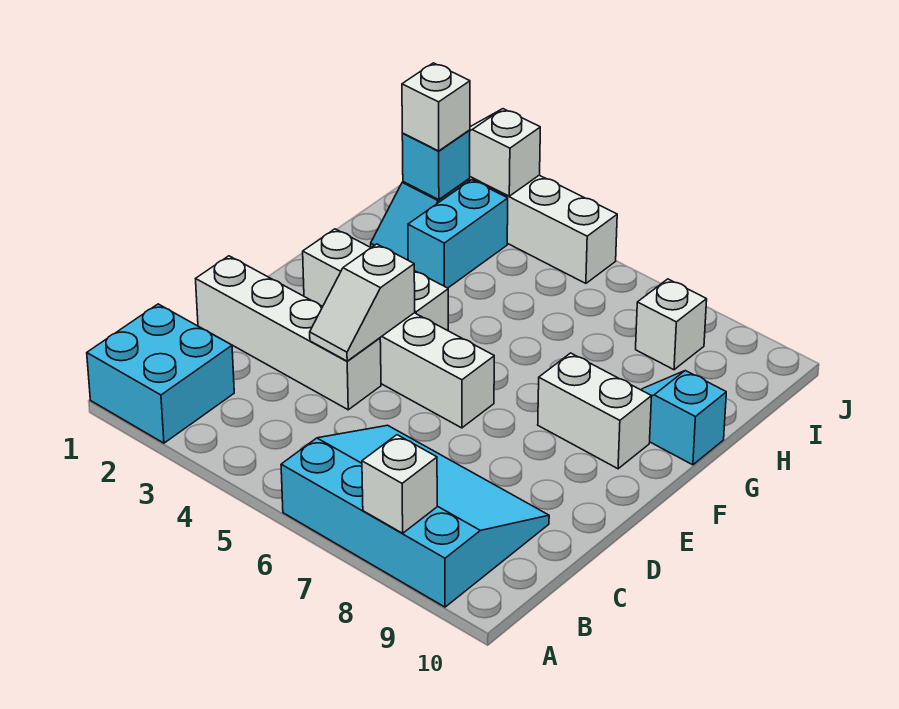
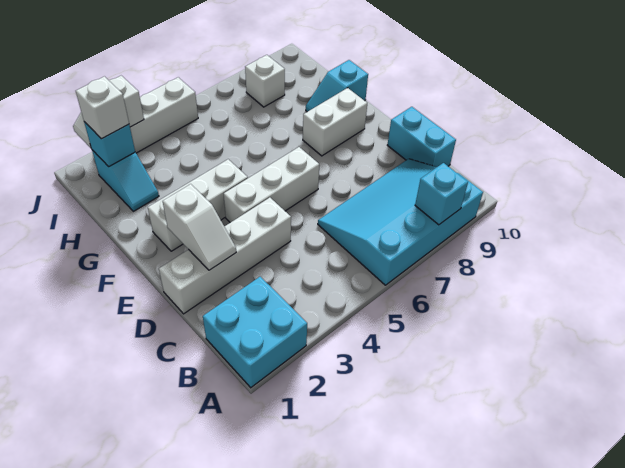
white 1x1 brick [362,435,437,533] -> cyan 1x1 brick [415,163,468,225]
white 1x2 slope [310,244,415,361] -> white 1x2 slope moved to [163,184,236,270]
cyan 1x2 brick [408,180,508,288] -> cyan 1x2 brick moved to [387,107,456,167]

